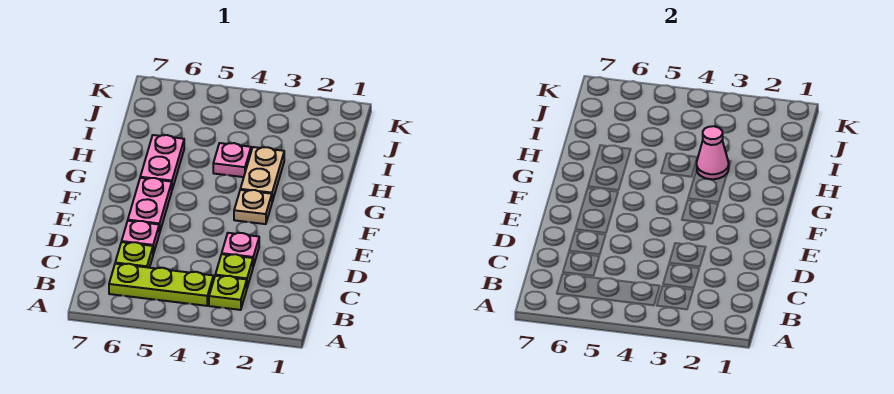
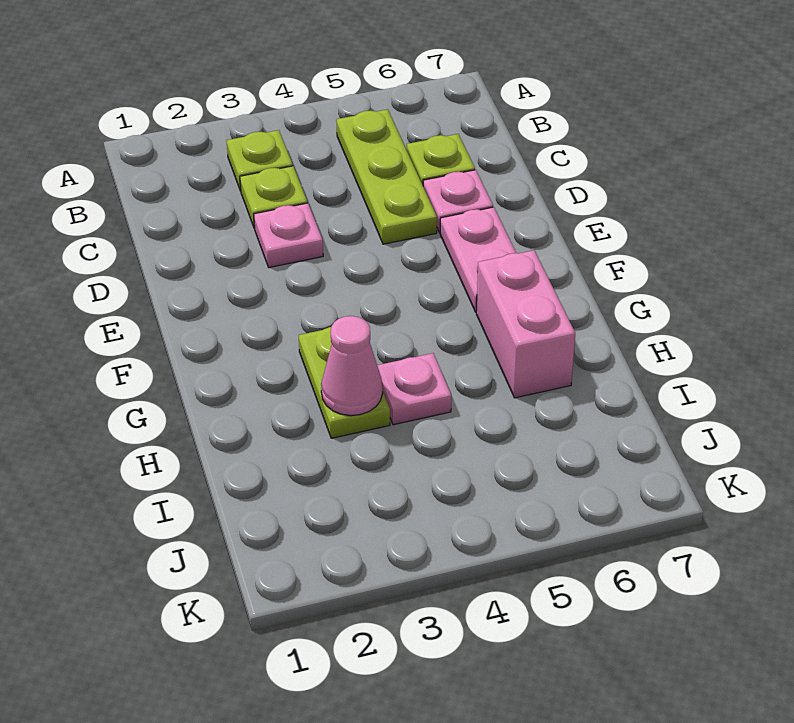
lime 1x3 plate [109,264,213,306] -> lime 1x3 plate turned to [336,109,437,244]
tan 1x1 plate [234,190,272,224] -> none
tan 1x2 plate [240,147,284,201] -> lime 1x2 plate [299,327,390,438]
pink 1x2 plate [140,135,184,189] -> pink 1x2 brick [476,250,575,398]

